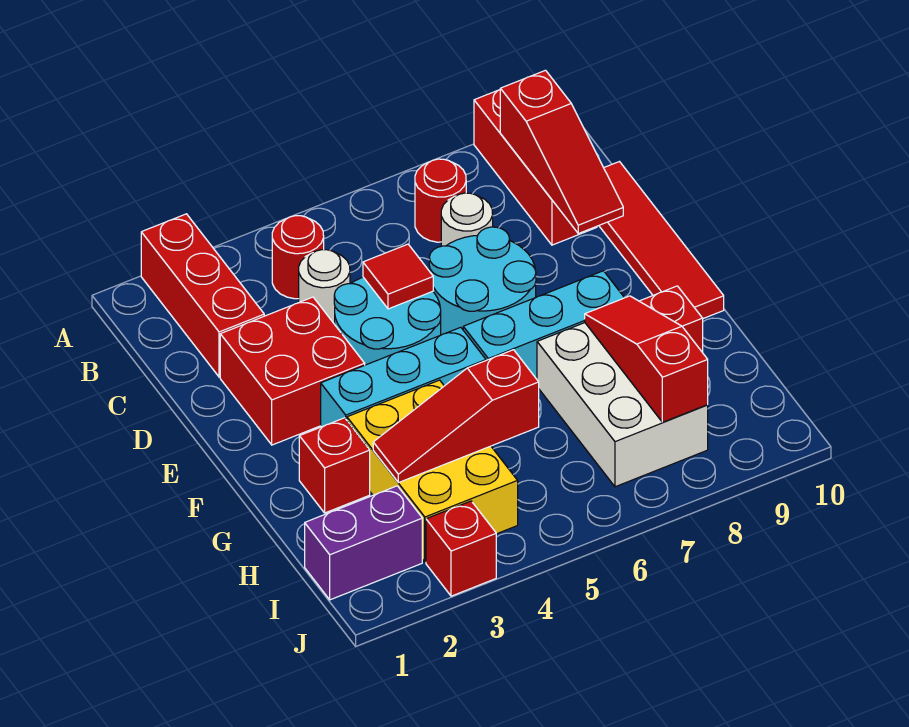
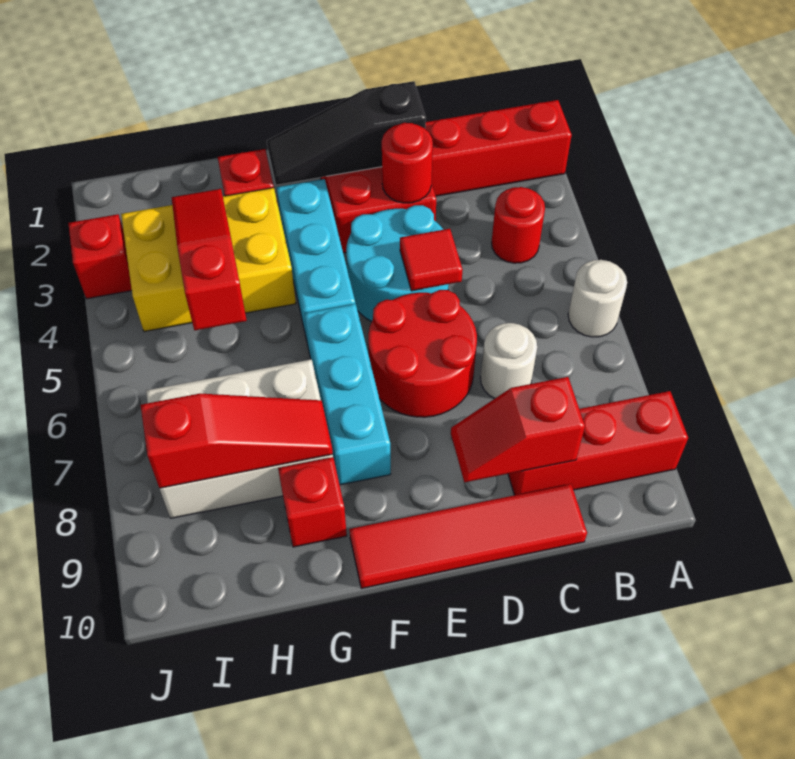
red 1x1 round brick [415,159,466,242] -> red 1x1 round brick moved to [382,123,433,203]
red 1x3 slope [500,70,623,233] -> red 1x2 slope [451,377,585,482]
white 1x1 round brick [299,250,350,324] -> white 1x1 round brick moved to [568,260,627,337]
none -> black 1x3 slope [267,81,426,185]
cyan 2x2 round brick [429,227,536,335] -> red 2x2 round brick [368,290,477,417]
purple 1x2 brick [305,486,422,600] -> none

